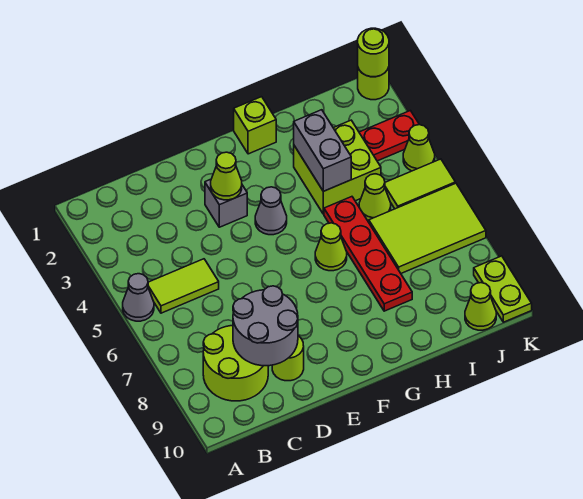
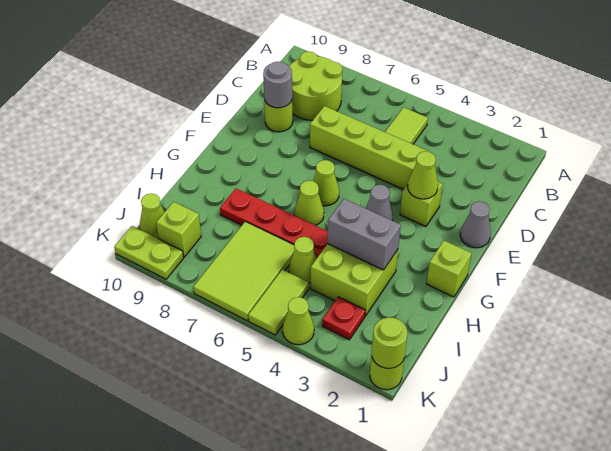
grey 1x1 cone [123,274,154,321] -> grey 1x1 cone moved to [460,201,491,248]
grey 2x2 round brick [233,286,298,366] -> grey 1x1 round brick [263,62,292,108]
none -> lime 1x4 brick [310,106,429,190]
grey 1x1 brick [205,179,247,227] -> lime 1x1 brick [400,182,443,226]
none -> lime 1x1 cone [313,160,339,206]
red 1x2 plate [359,111,419,161] -> red 1x1 plate [322,297,365,340]
none -> lime 1x1 brick [156,202,201,257]

